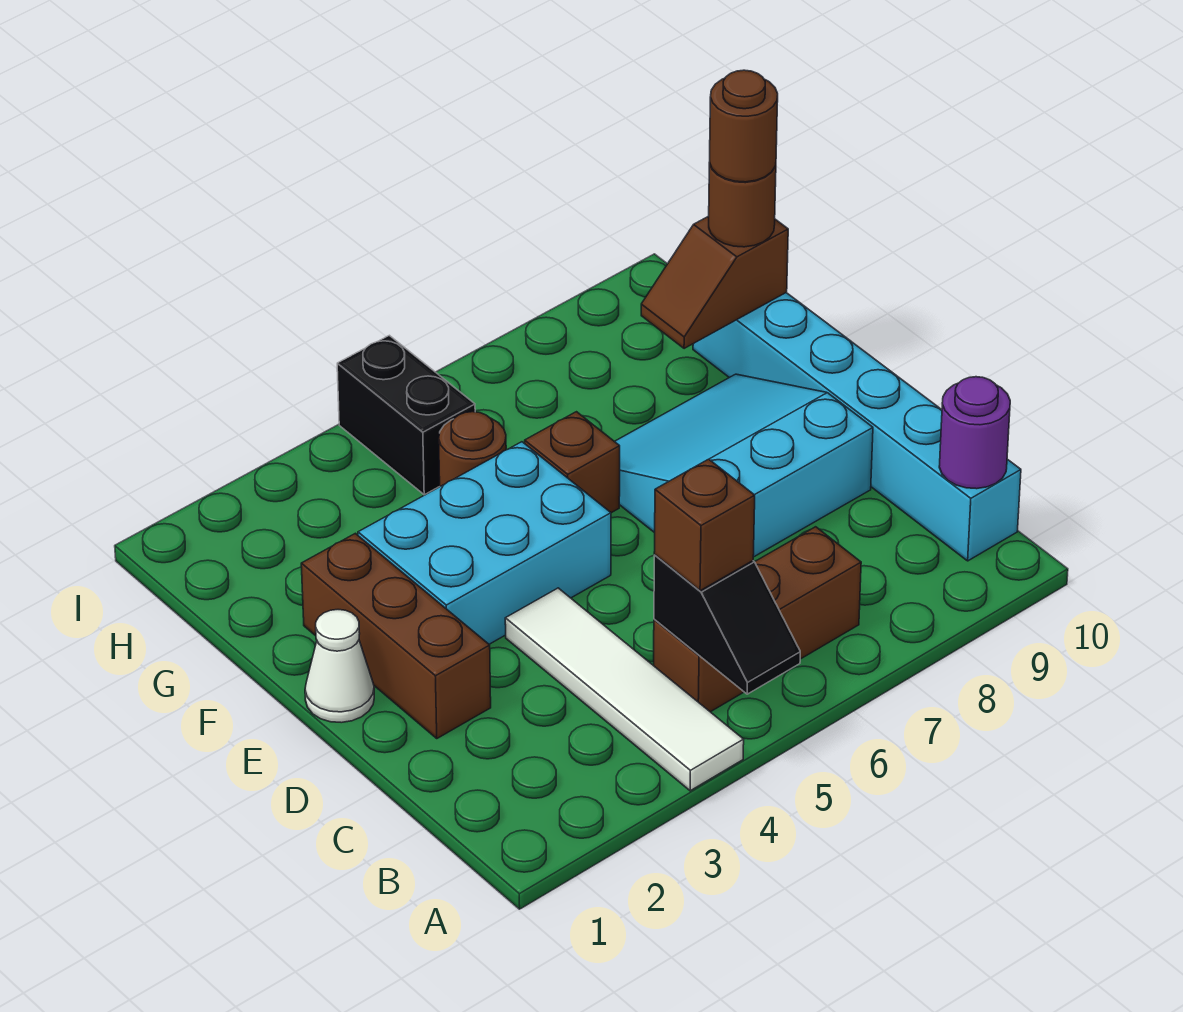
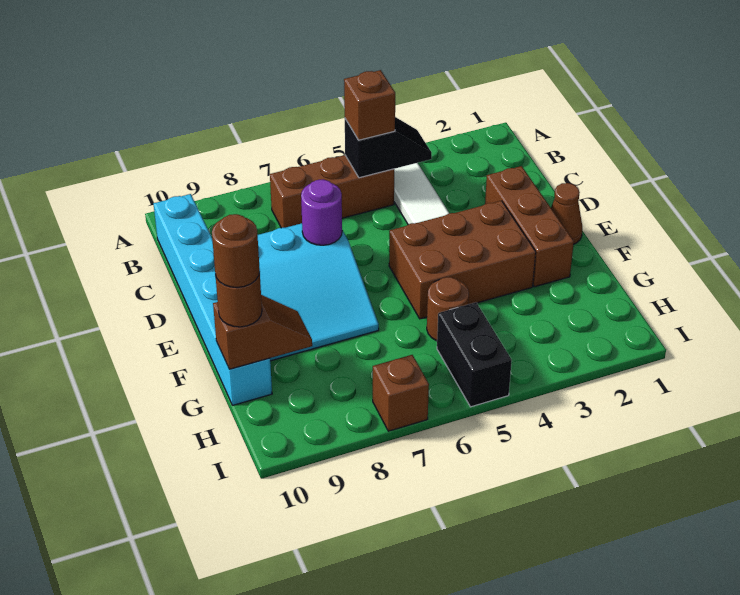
black 1x2 slope [654,555,800,694] -> black 1x2 slope turned to [345,117,432,178]
purple 1x1 round brick [939,377,1010,489] -> purple 1x1 round brick moved to [301,179,342,245]
white 1x1 cone [305,610,374,723] -> brown 1x1 cone [551,183,582,244]
cyan 2x3 brick [358,442,611,644] -> brown 2x3 brick [389,201,536,319]
brown 1x1 brick [525,412,620,513] -> brown 1x1 brick moved to [373,355,429,431]

